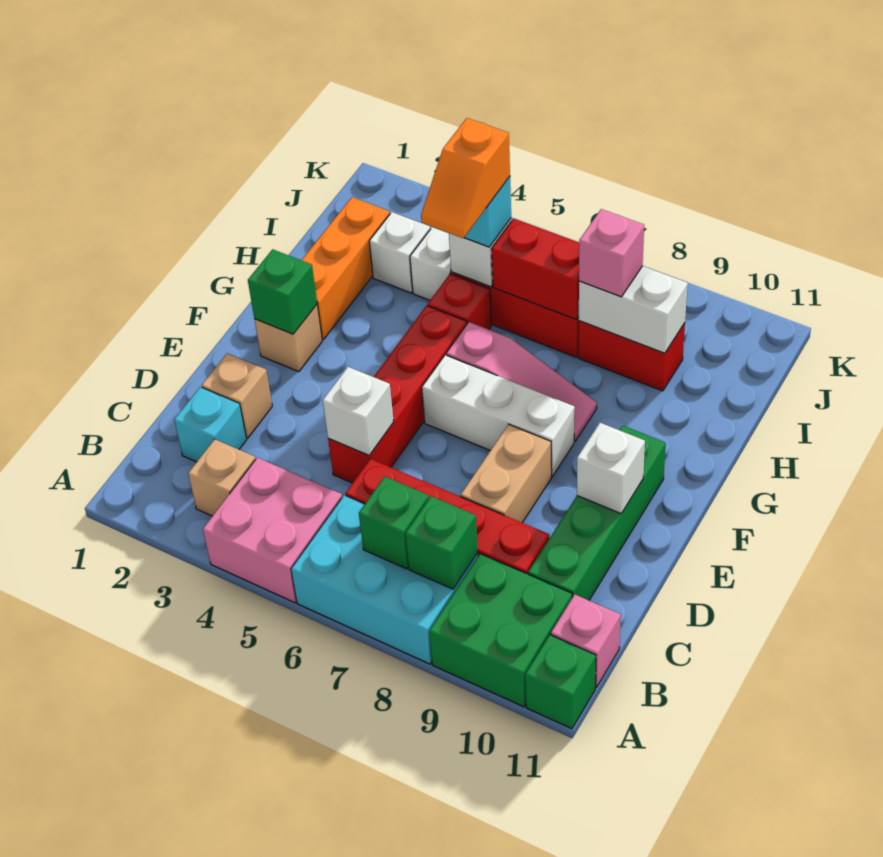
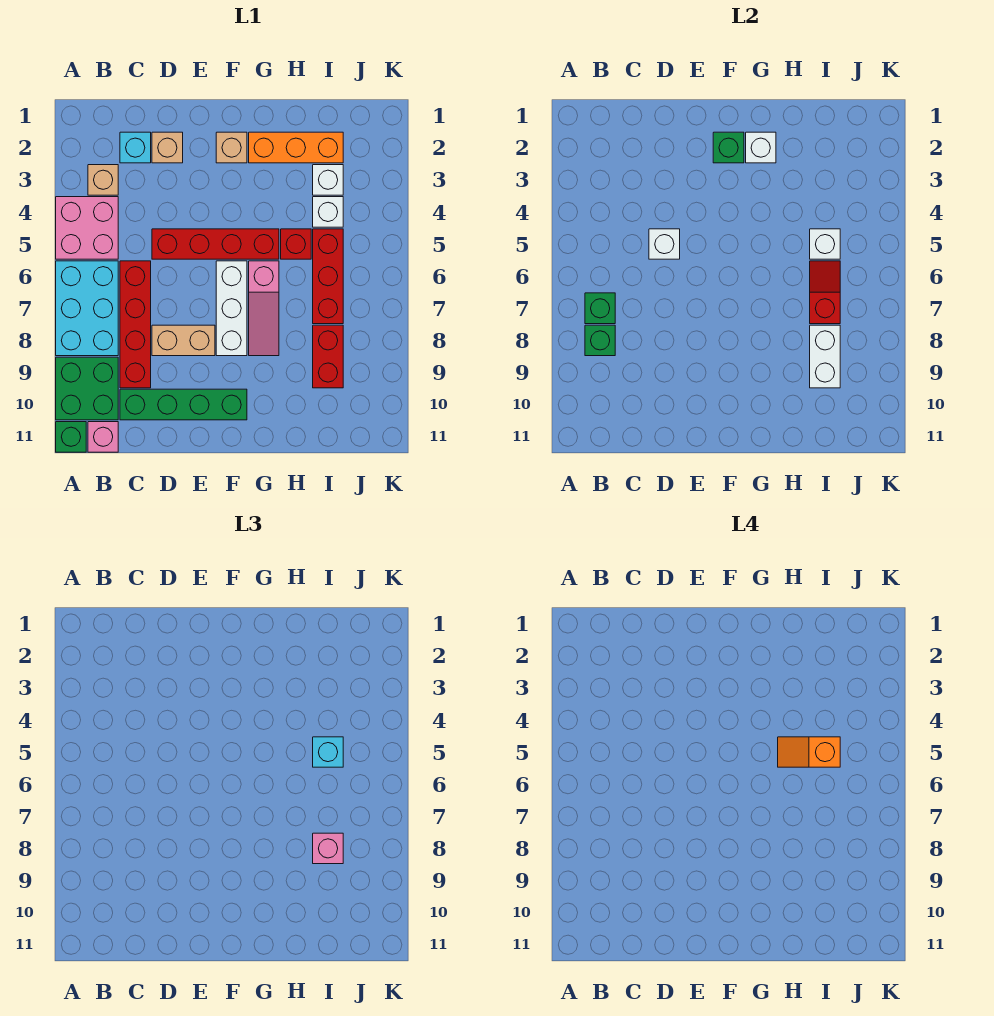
white 1x1 brick [577,423,645,514] -> white 1x1 brick moved to [746,132,776,163]
red 1x2 brick [491,218,579,319] -> red 1x2 slope [810,261,840,324]

